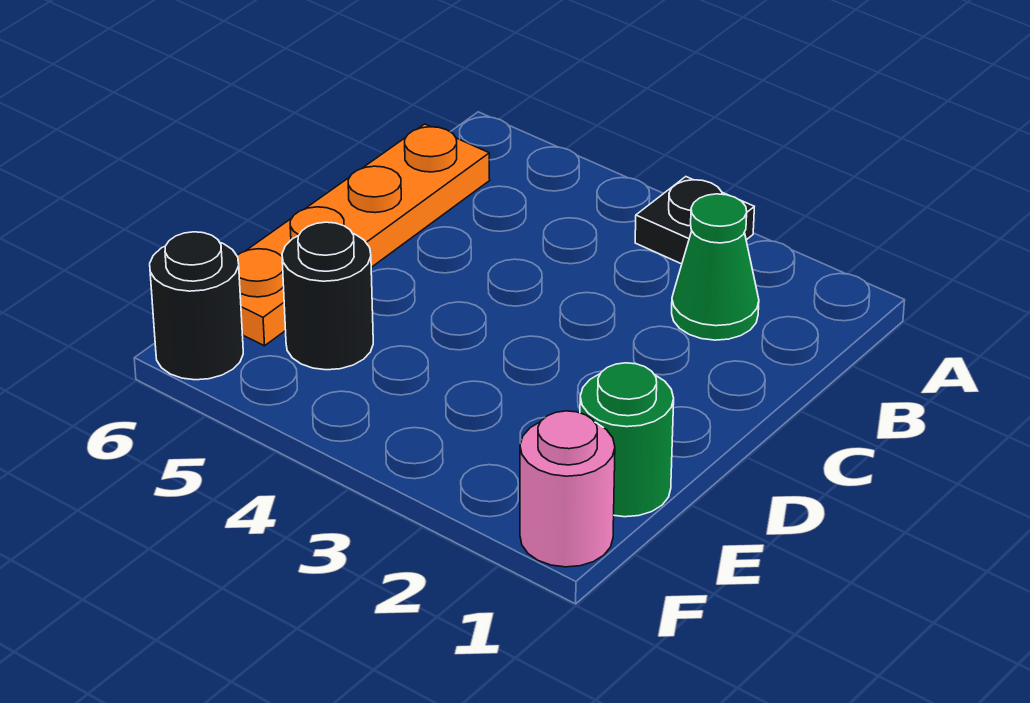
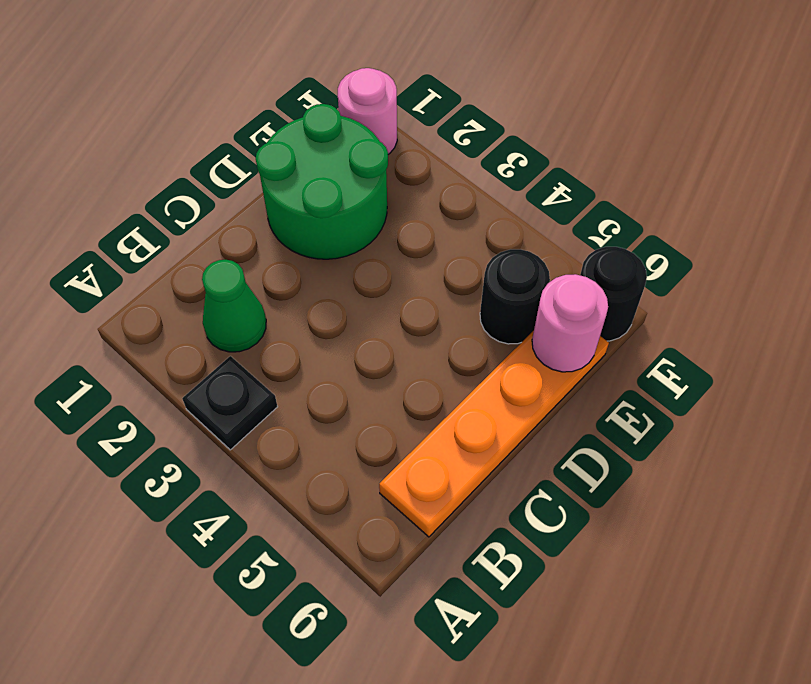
green 1x1 round brick [580,363,674,517] -> green 2x2 round brick [256,104,388,259]
none -> pink 1x1 round brick [532,274,608,372]

